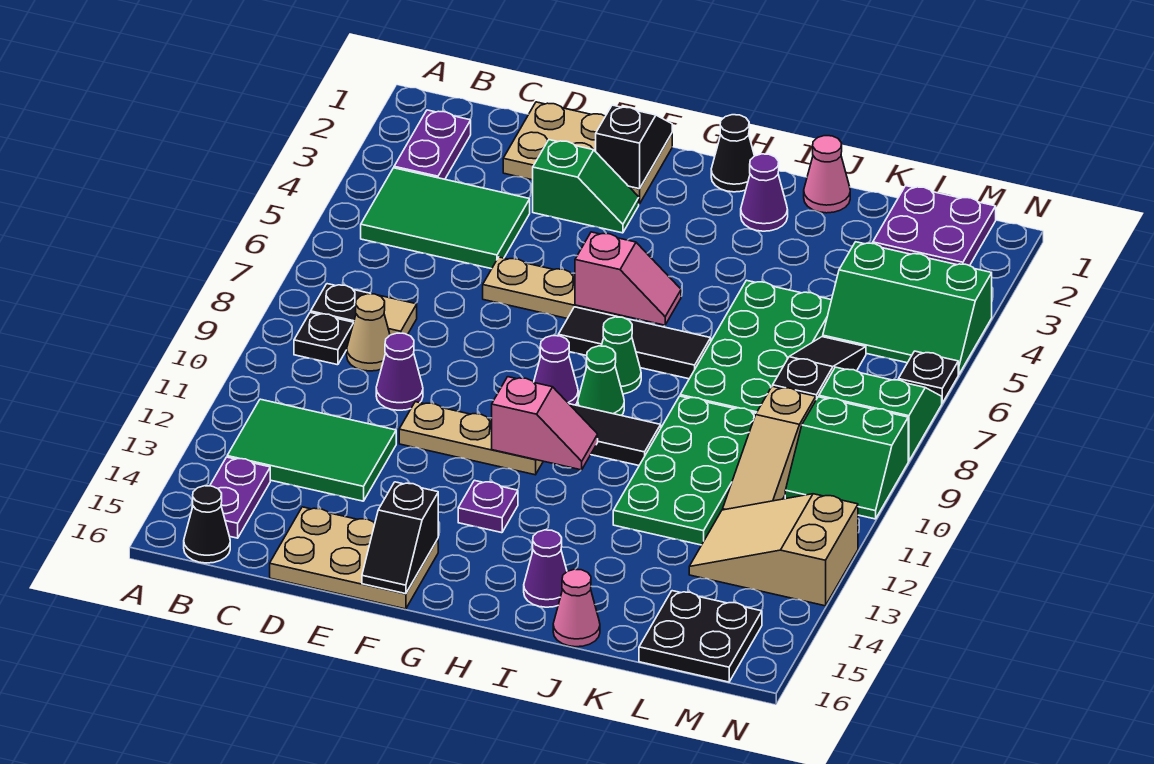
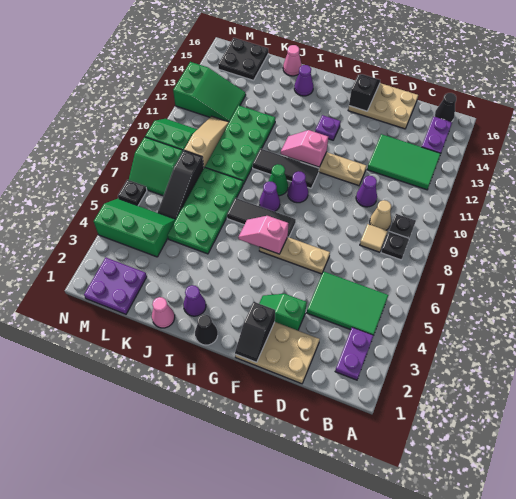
green 1x1 cone [601,317,641,394] -> purple 1x1 cone [259,181,280,212]
tan 2x3 slope [689,494,858,606] -> green 2x3 slope [173,62,246,122]

